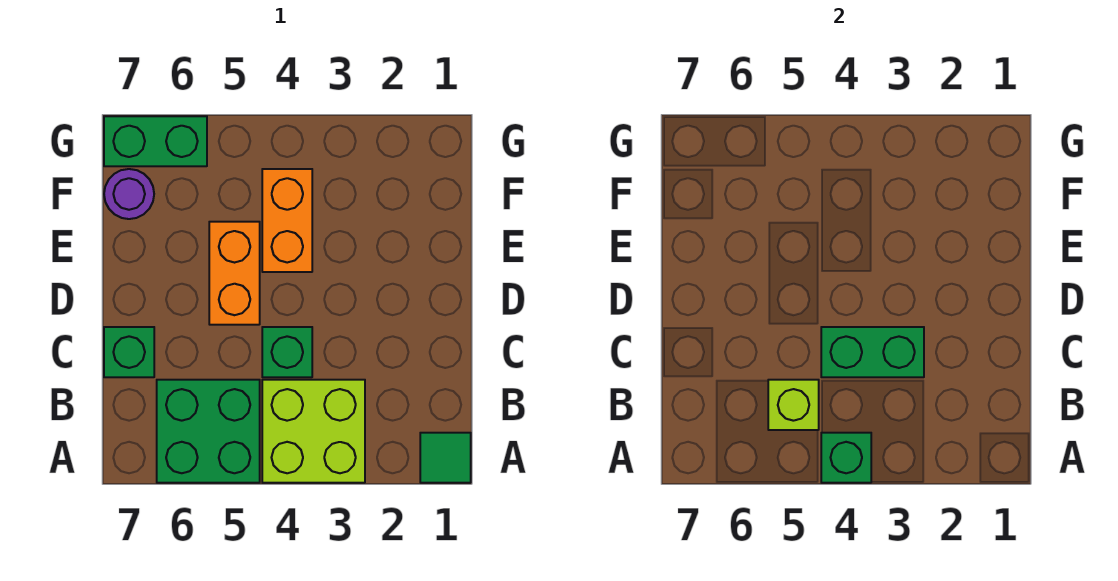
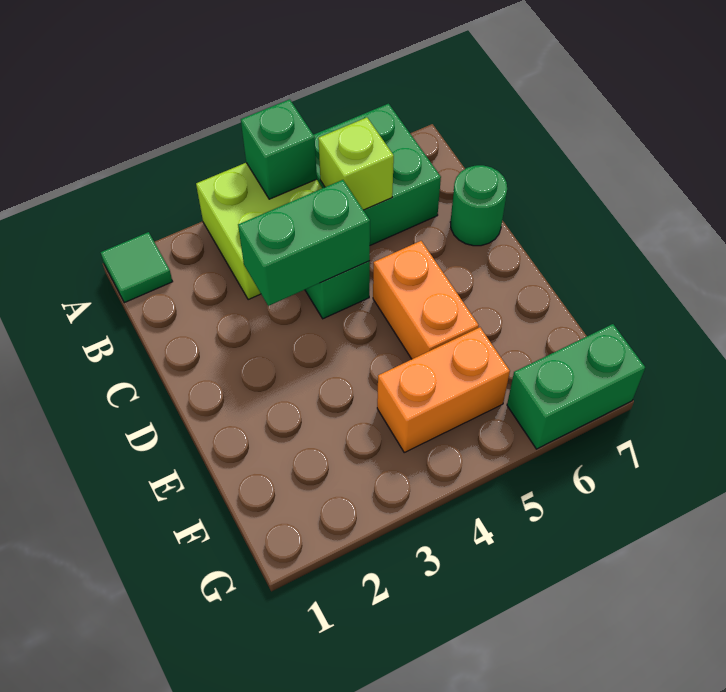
green 1x1 brick [104,327,154,377] -> green 1x1 round brick [450,165,507,246]
orange 1x2 brick [262,169,312,272] -> orange 1x2 brick turned to [377,327,510,452]
purple 1x1 round brick [104,169,154,219] -> none

